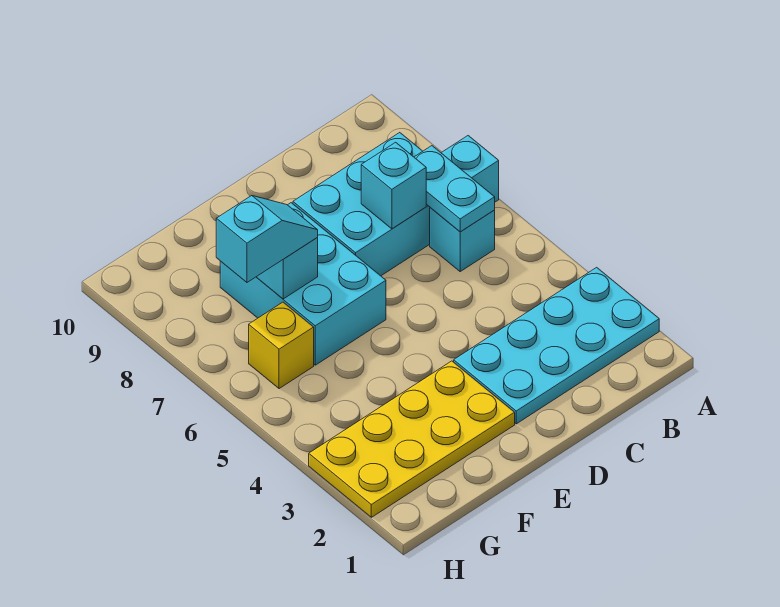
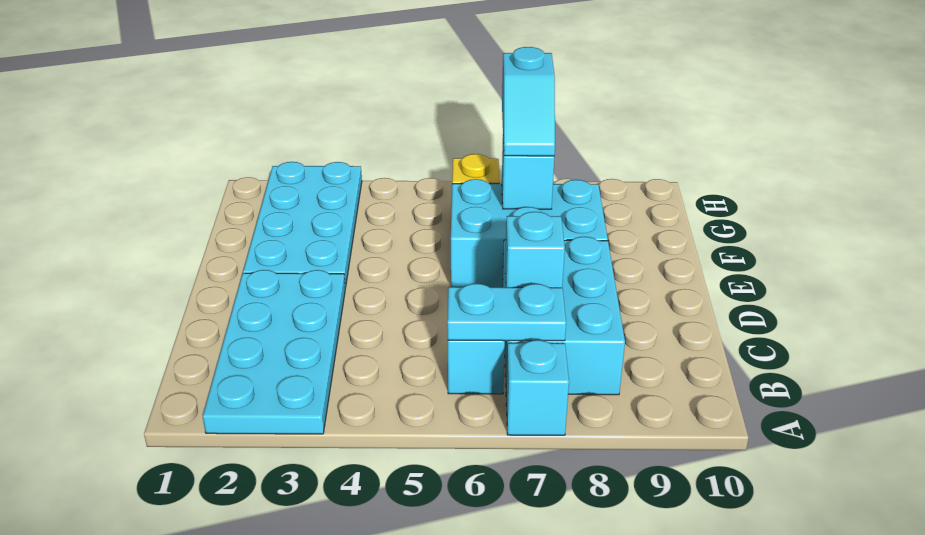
yellow 2x4 plate [309,361,515,517] -> cyan 2x4 plate [243,162,362,288]

